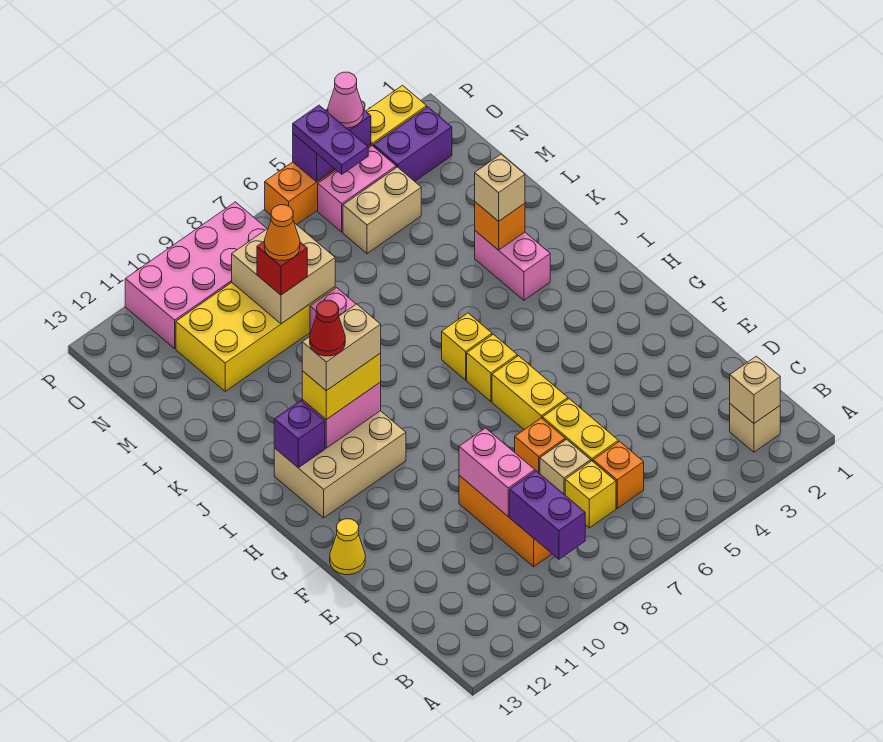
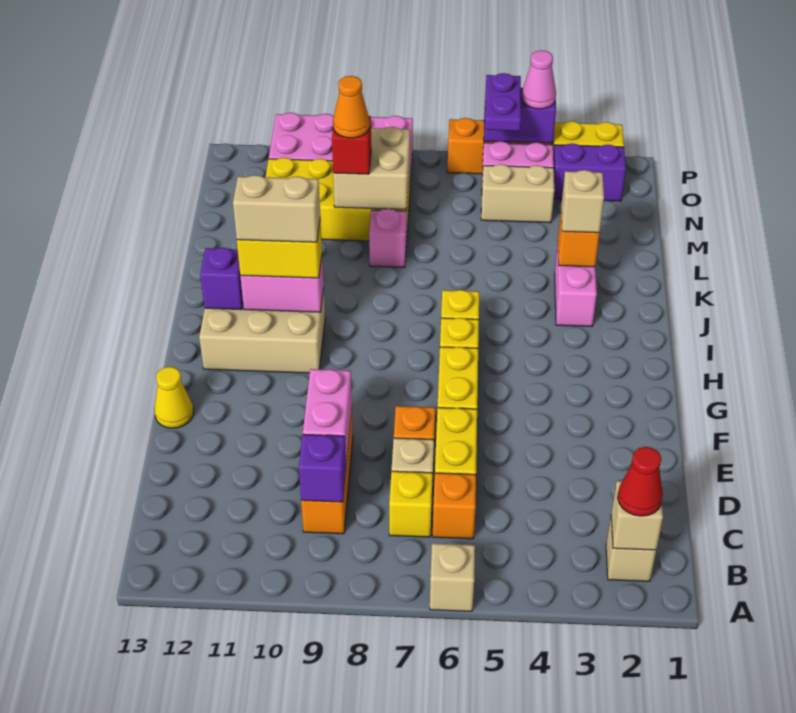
none -> tan 1x1 brick [430,543,475,611]
purple 1x2 brick [510,471,585,559] -> purple 1x1 brick [299,434,346,502]
red 1x1 cone [310,300,345,356] -> red 1x1 cone moved to [618,447,663,516]

